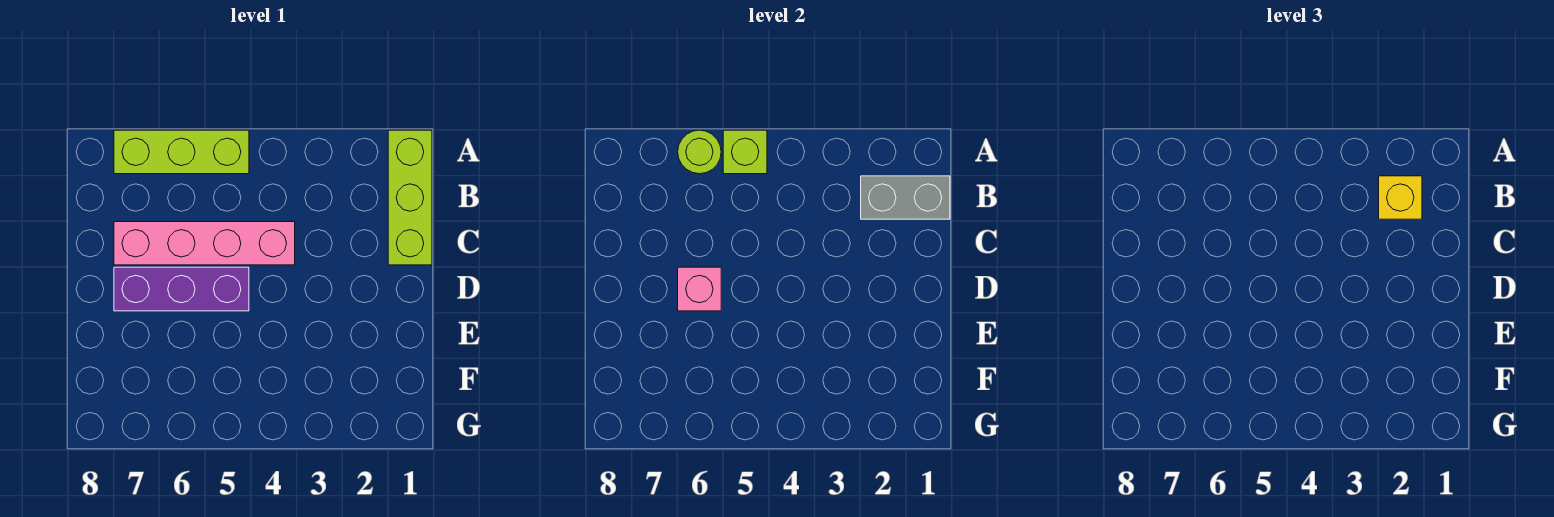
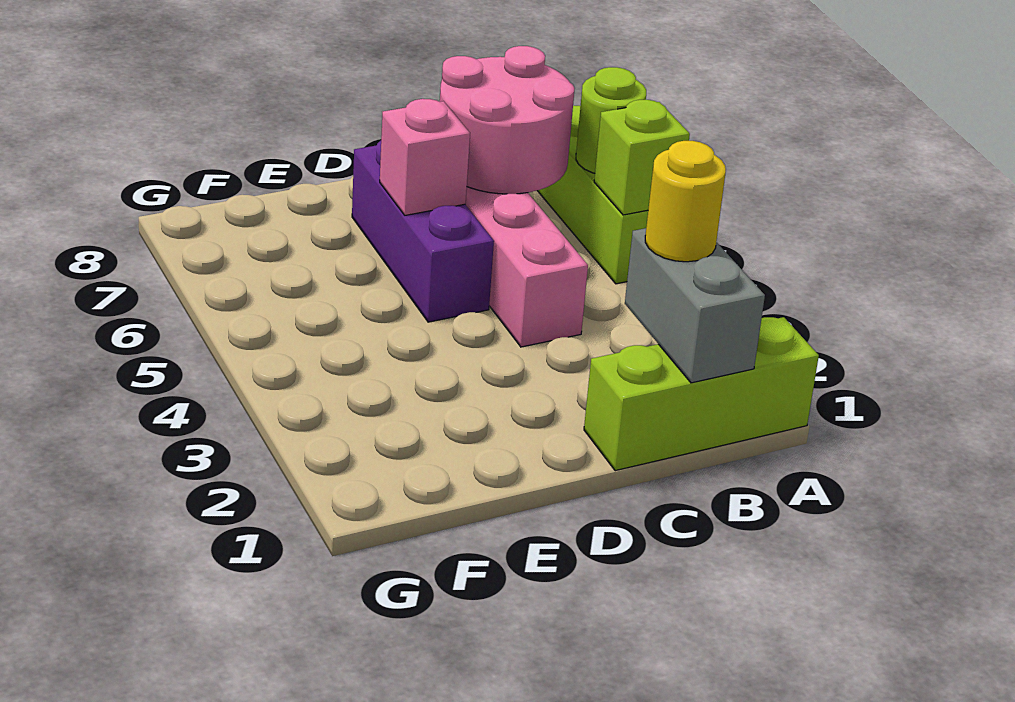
yellow 1x1 brick [1379,176,1422,219] -> yellow 1x1 round brick [645,141,726,262]
none -> pink 2x2 round brick [440,46,574,194]

